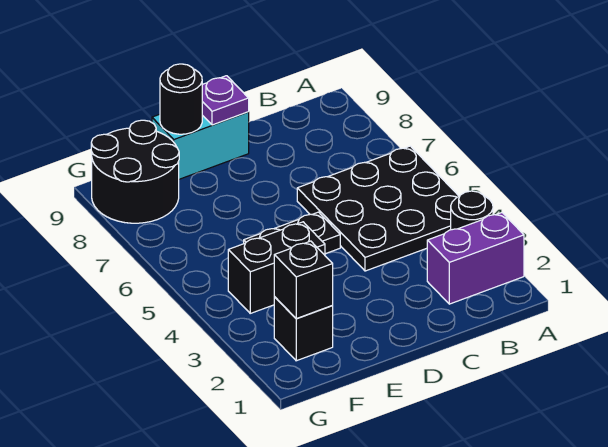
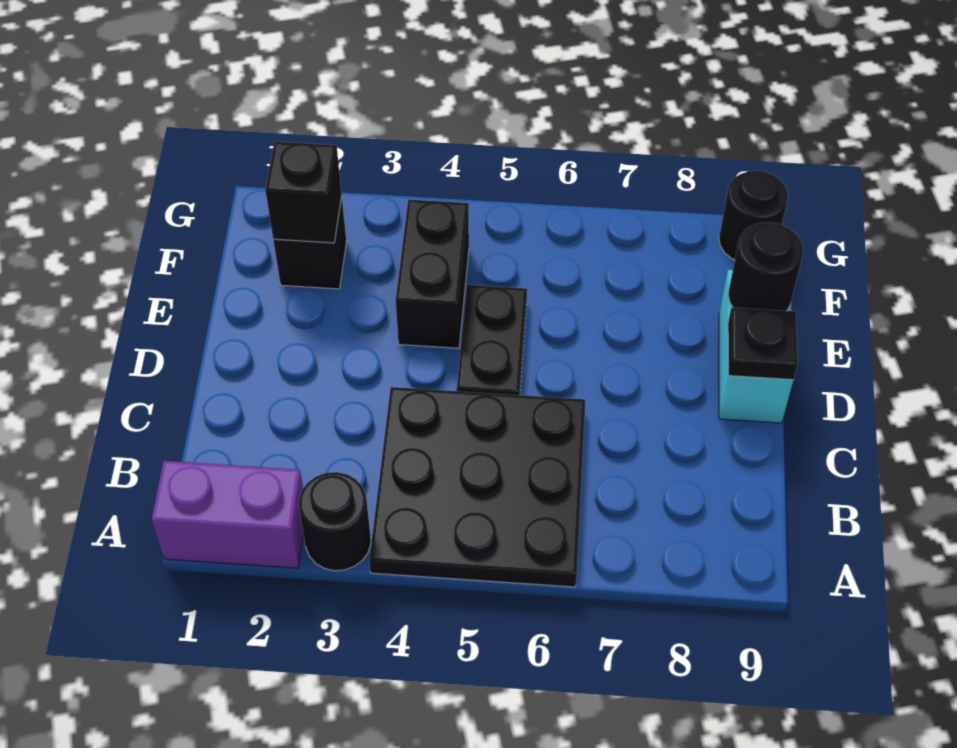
purple 1x2 brick [427,213,524,304] -> purple 1x2 brick turned to [152,461,303,568]
purple 1x1 plate [202,76,249,125] -> black 1x1 plate [728,308,798,380]
black 2x2 round brick [91,120,179,223] -> black 1x1 round brick [719,171,788,260]

